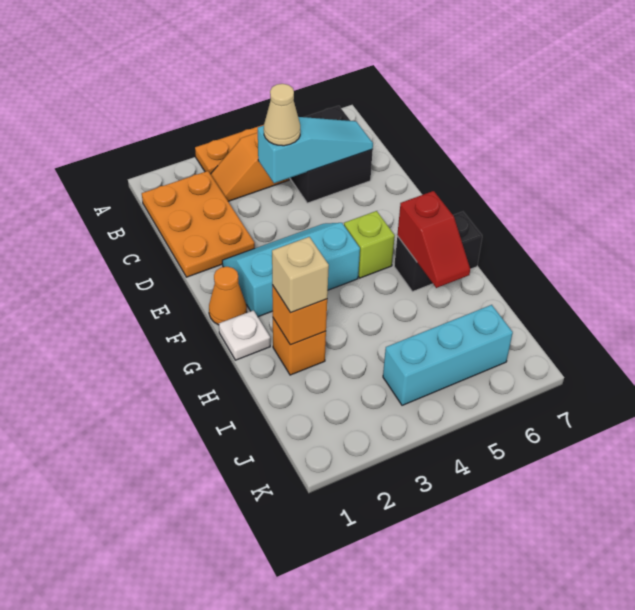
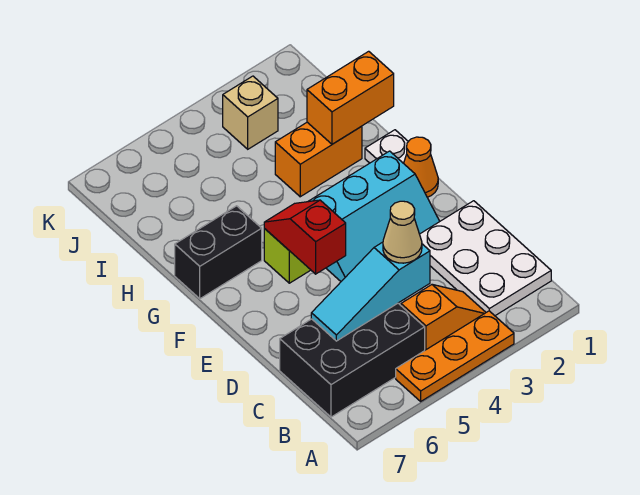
orange 2x3 plate [142,171,255,277] -> white 2x3 plate [420,201,551,316]
black 2x2 brick [290,106,373,203] -> black 2x3 brick [280,303,425,417]
red 1x2 slope [397,191,470,288] -> red 1x2 slope moved to [264,200,346,274]
orange 1x1 brick [273,318,326,375] -> orange 1x2 brick [275,122,362,197]
orange 1x1 brick [272,285,327,345] -> orange 1x2 brick [307,51,394,144]
tan 1x1 brick [272,237,329,313] -> tan 1x1 brick moved to [223,76,278,149]
cyan 1x3 brick [383,305,513,405] -> none

